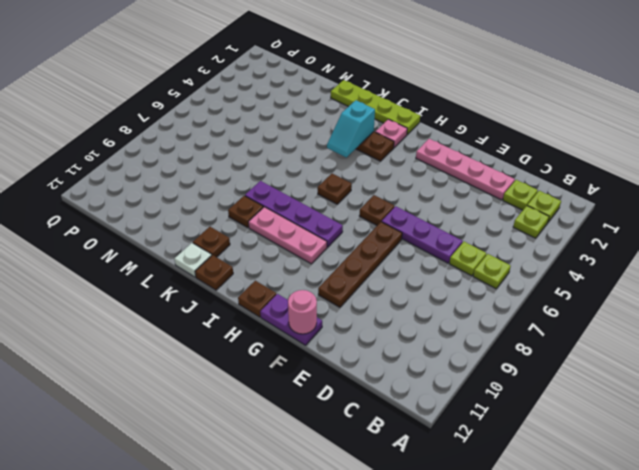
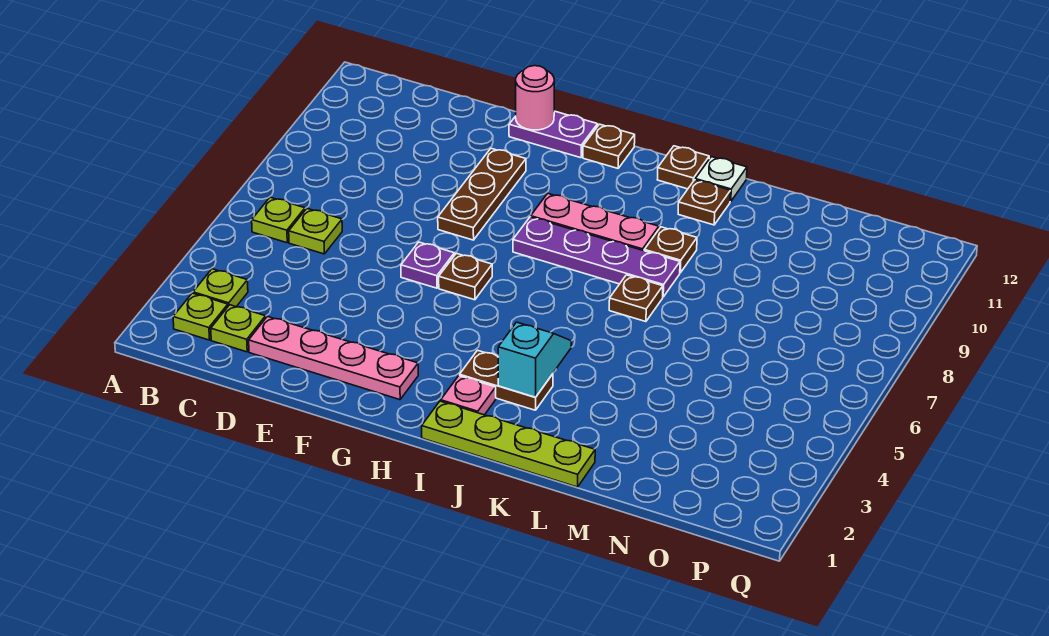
purple 1x3 plate [382,206,463,263] -> purple 1x1 plate [401,242,454,288]
brown 1x4 plate [318,222,402,307] -> brown 1x3 plate [438,148,526,240]
brown 1x1 plate [317,174,352,204] -> brown 1x1 plate moved to [609,275,663,322]

